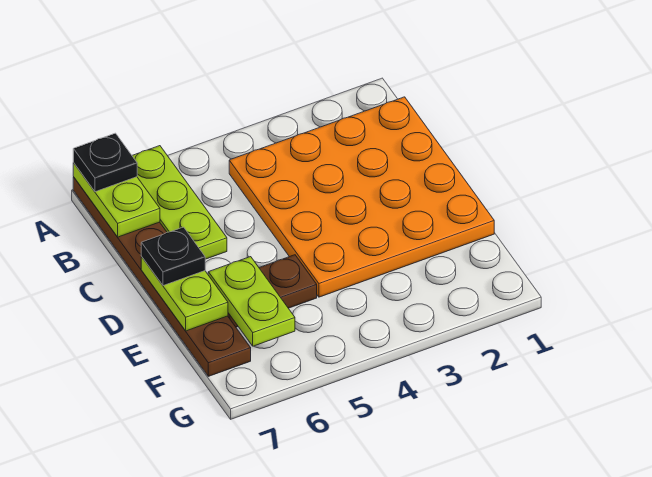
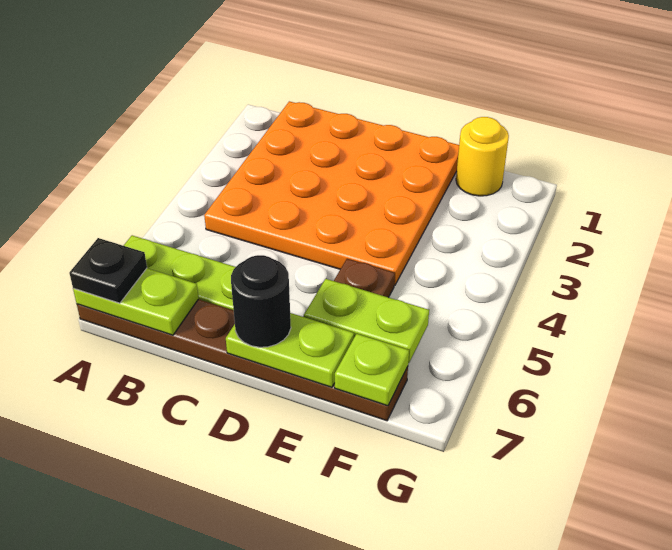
black 1x1 plate [141,227,205,286] -> black 1x1 round brick [231,255,291,347]
none -> yellow 1x1 round brick [456,117,509,196]
none -> lime 1x1 plate [335,334,409,406]

